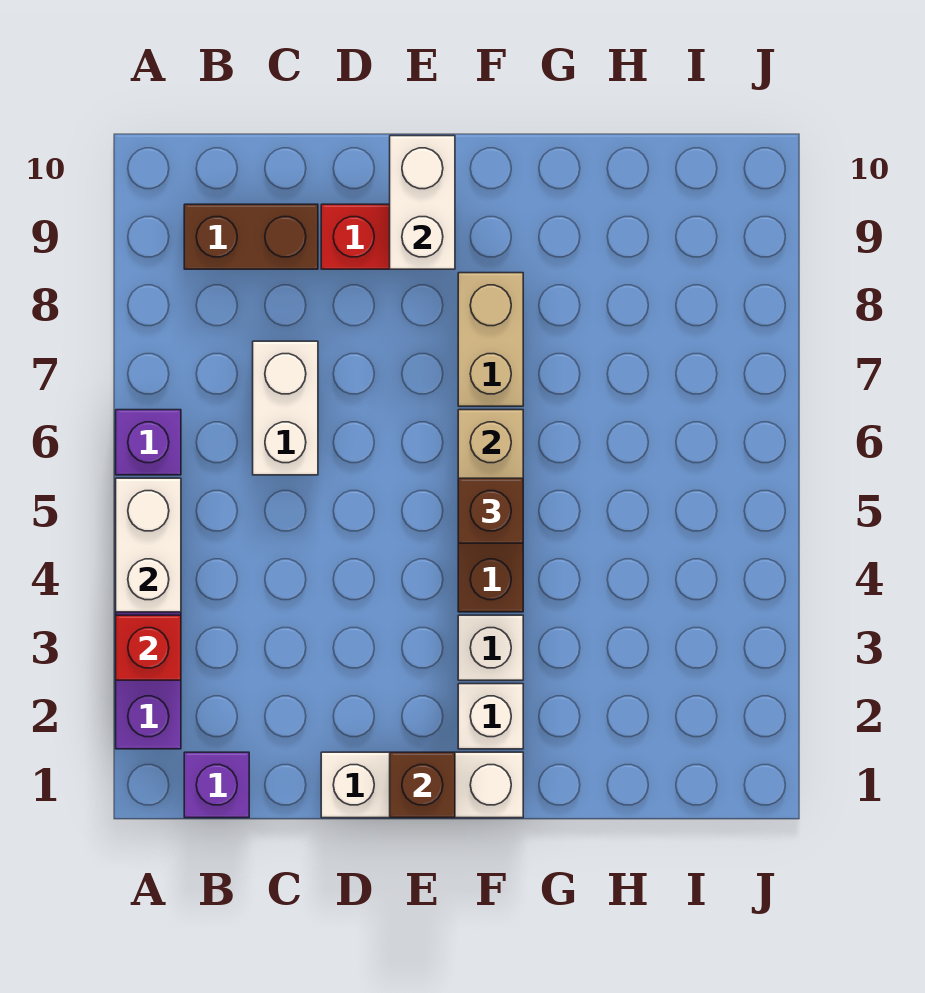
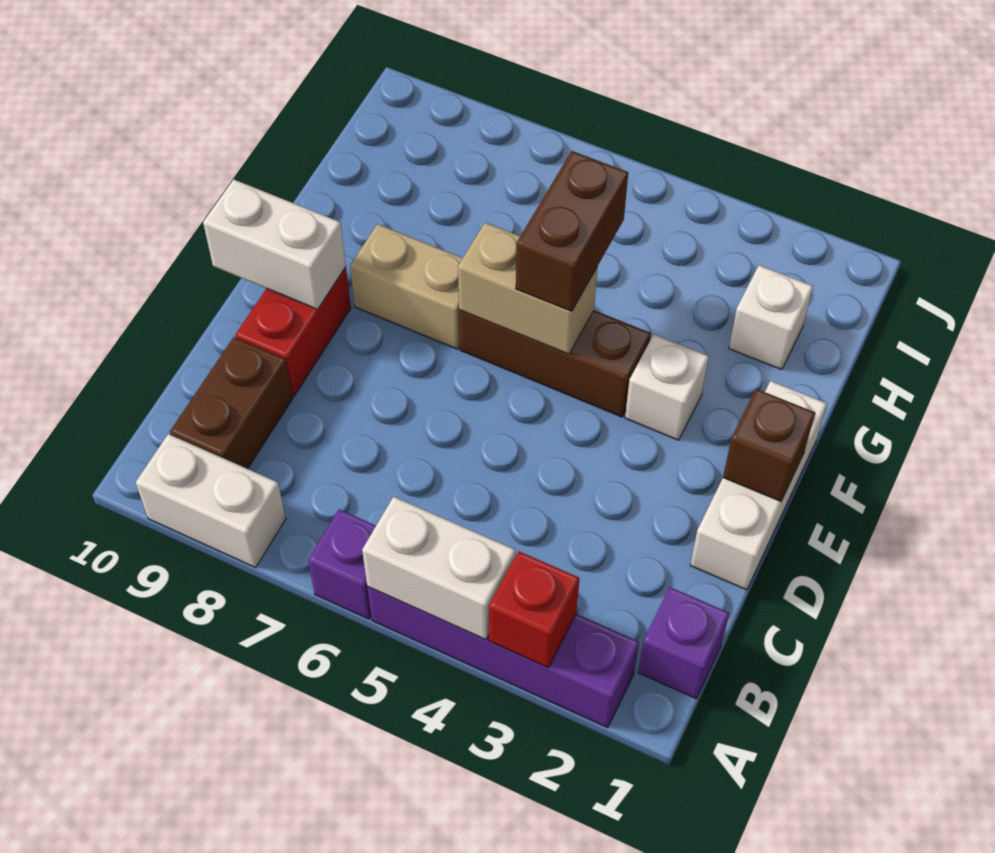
white 1x2 brick [253,341,318,475] -> white 1x2 brick moved to [136,434,286,568]
white 1x1 brick [458,684,523,749] -> white 1x1 brick moved to [729,265,813,370]
brown 1x1 brick [458,478,523,543] -> brown 1x2 brick [516,151,628,311]

